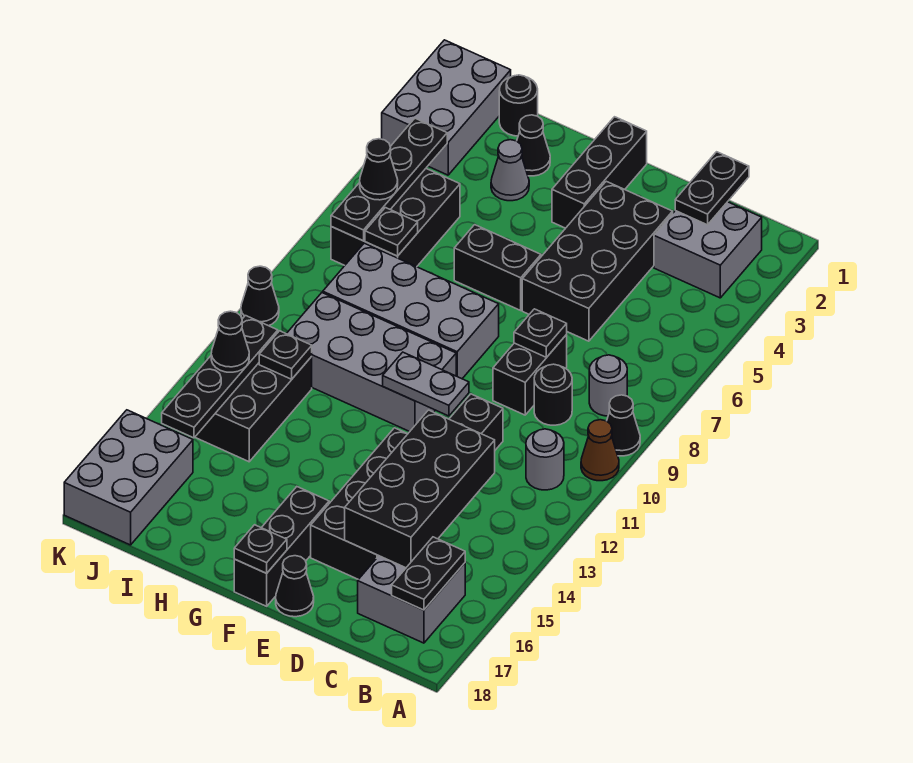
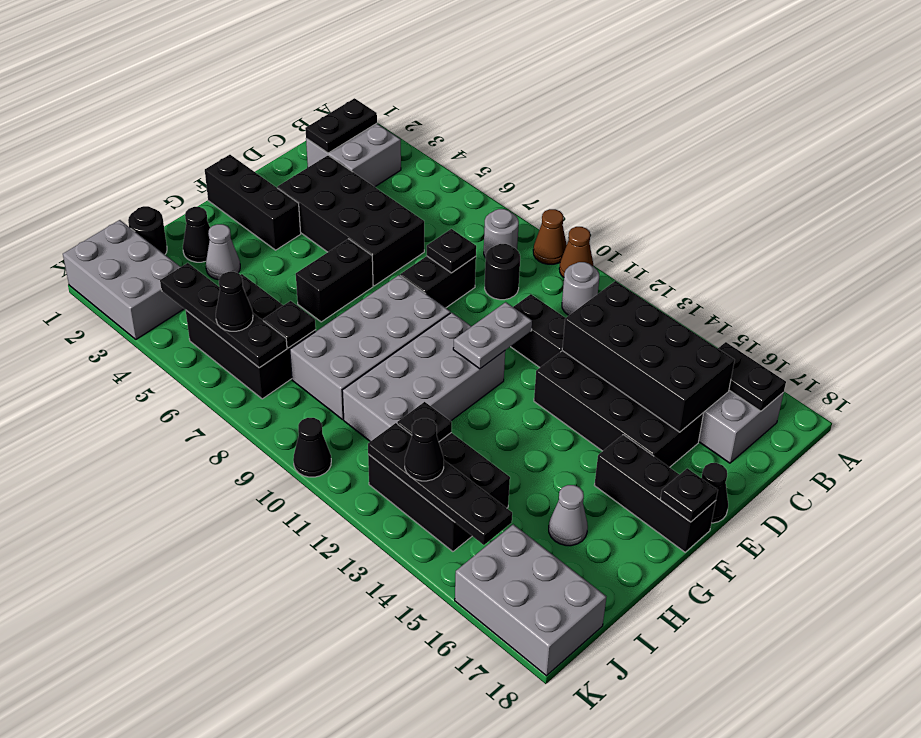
black 1x1 cone [607,395,640,456] -> brown 1x1 cone [533,209,567,264]
black 1x2 plate [675,152,749,225] -> black 1x2 plate turned to [305,98,377,153]
black 1x2 brick [493,335,567,415] -> black 1x2 brick turned to [400,256,476,308]
none -> grey 1x1 cone [549,485,588,546]

